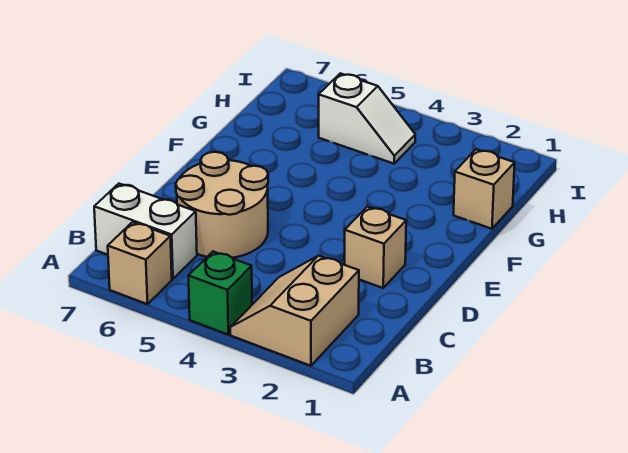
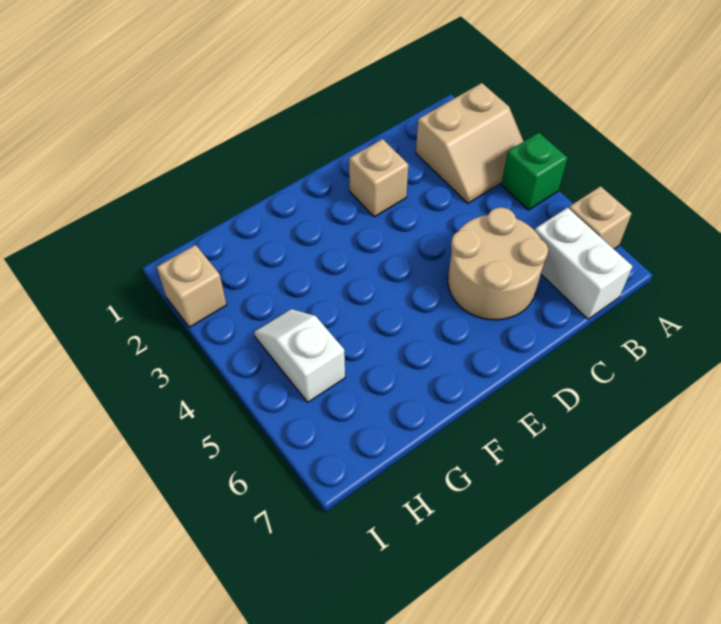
tan 1x1 brick [454,149,515,229] -> tan 1x1 brick moved to [157,245,227,327]

